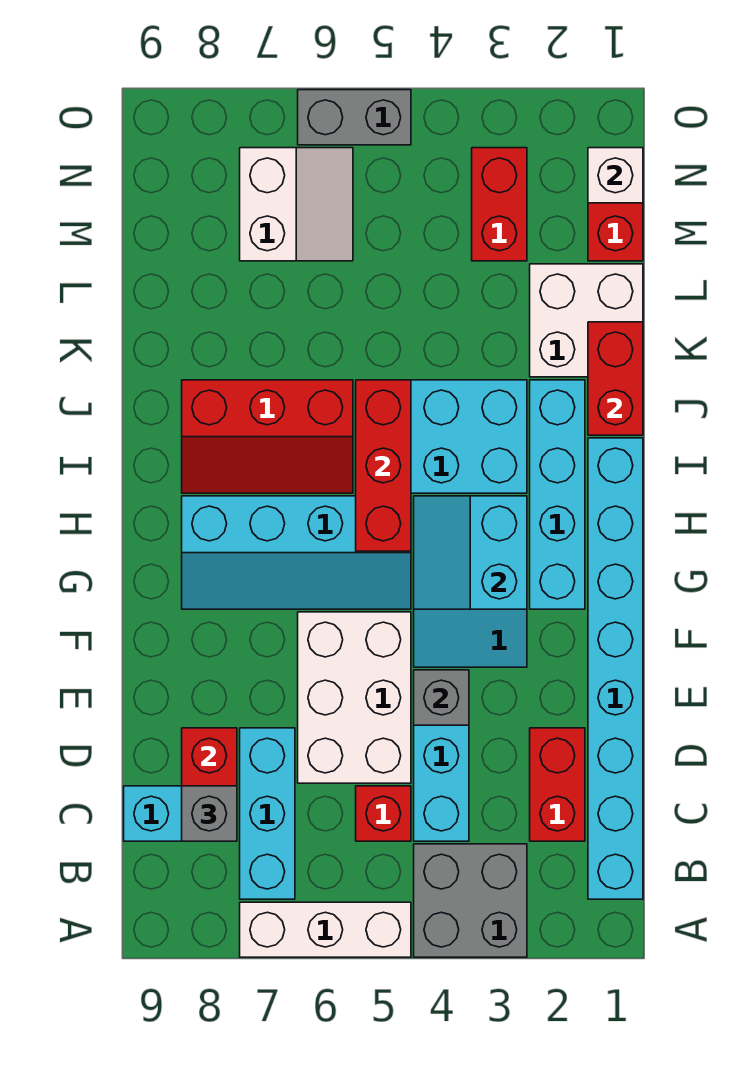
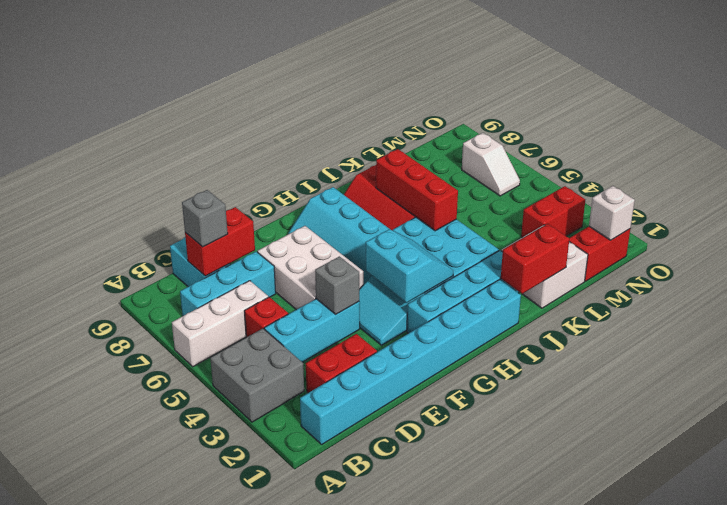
white 1x3 brick [240,902,411,957] -> white 1x3 brick turned to [172,281,268,367]
white 2x3 brick [298,612,411,783] -> white 2x3 brick turned to [257,226,363,310]
cyan 2x2 slope [414,496,527,609] -> cyan 2x2 slope turned to [366,229,453,303]
red 1x3 brick [356,380,411,551] -> red 1x3 brick turned to [376,149,458,231]
white 2x2 slope [240,148,353,261] -> white 1x2 slope [462,133,520,196]
grey 1x2 brick [298,90,411,145] -> none

